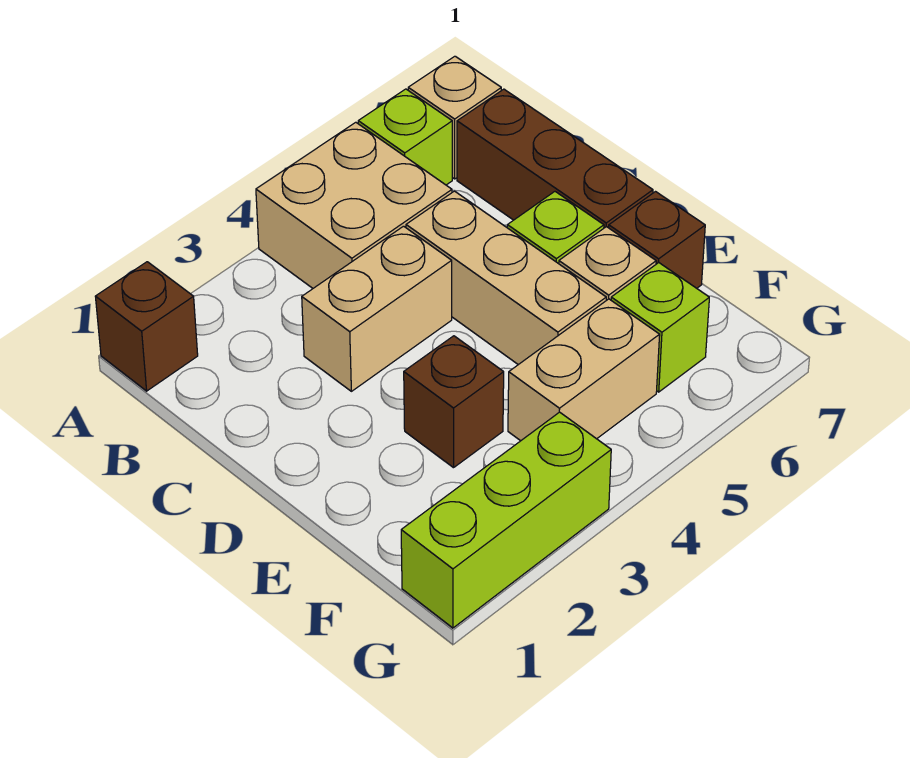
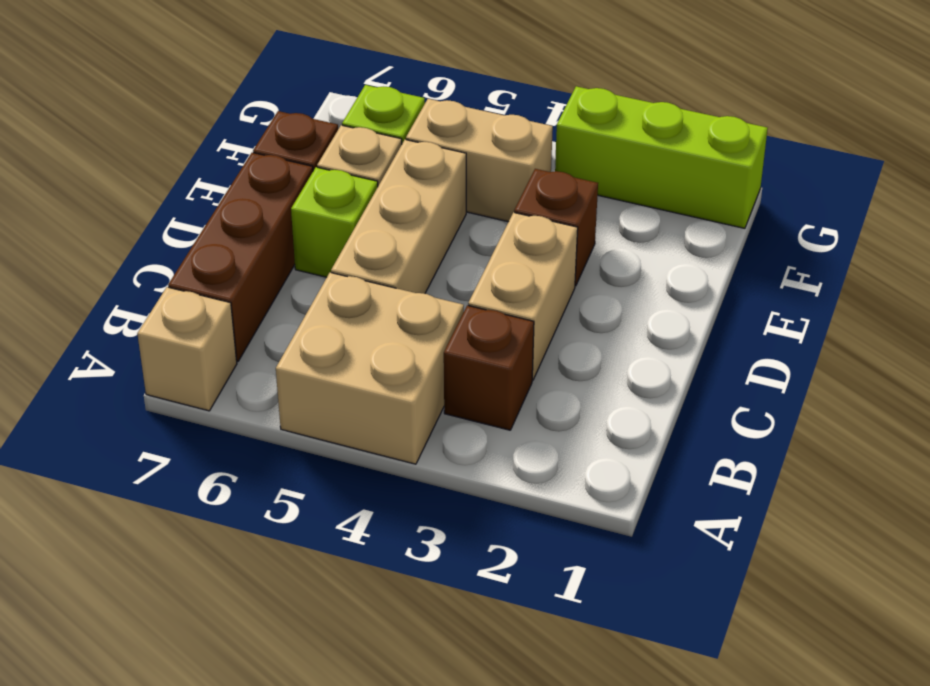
brown 1x1 brick [95,262,198,391] -> brown 1x1 brick moved to [444,305,534,430]
lime 1x1 brick [358,89,452,185] -> none
tan 1x2 brick [302,226,452,391] -> tan 1x2 brick turned to [468,212,578,380]

